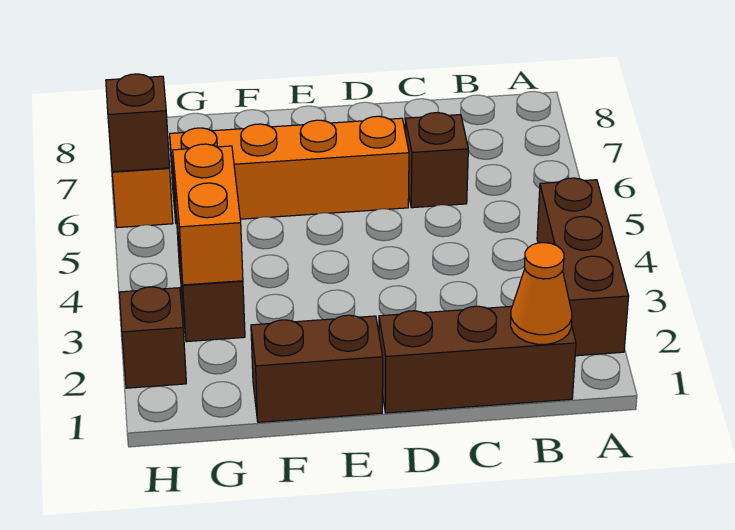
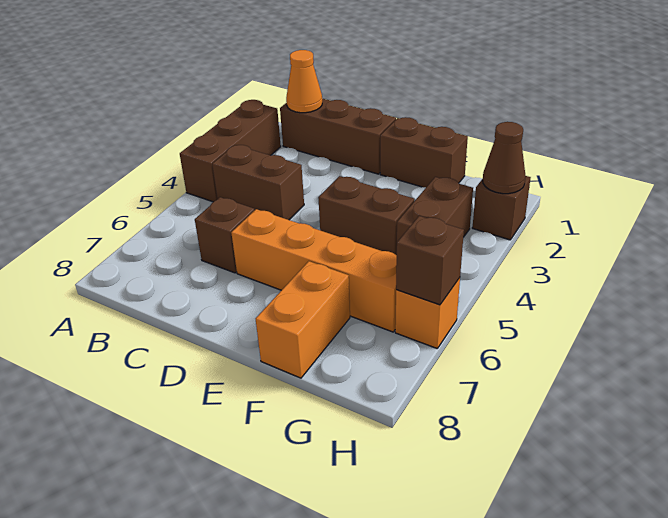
none -> brown 1x2 brick [212,145,304,220]
none -> brown 1x2 brick [318,176,414,255]
orange 1x2 brick [173,144,243,285] -> orange 1x2 brick moved to [256,261,350,378]
none -> brown 1x1 cone [483,122,526,194]

